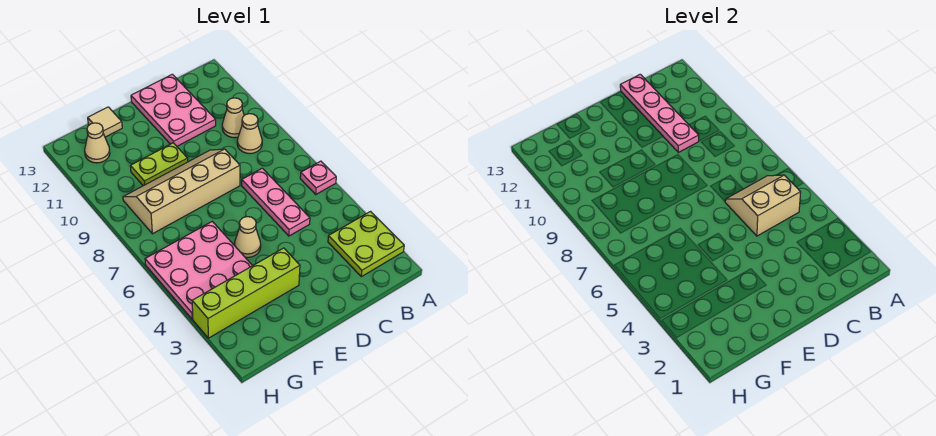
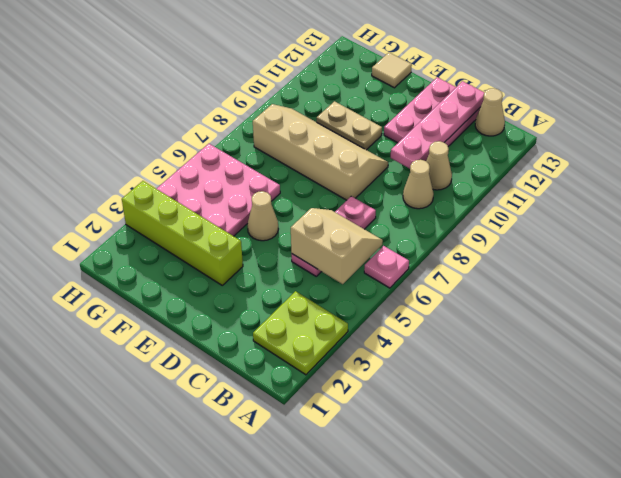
lime 1x2 plate [130,143,188,186] -> tan 1x2 plate [317,101,382,150]
tan 1x1 cone [85,123,110,163] -> tan 1x1 cone moved to [475,88,505,136]

